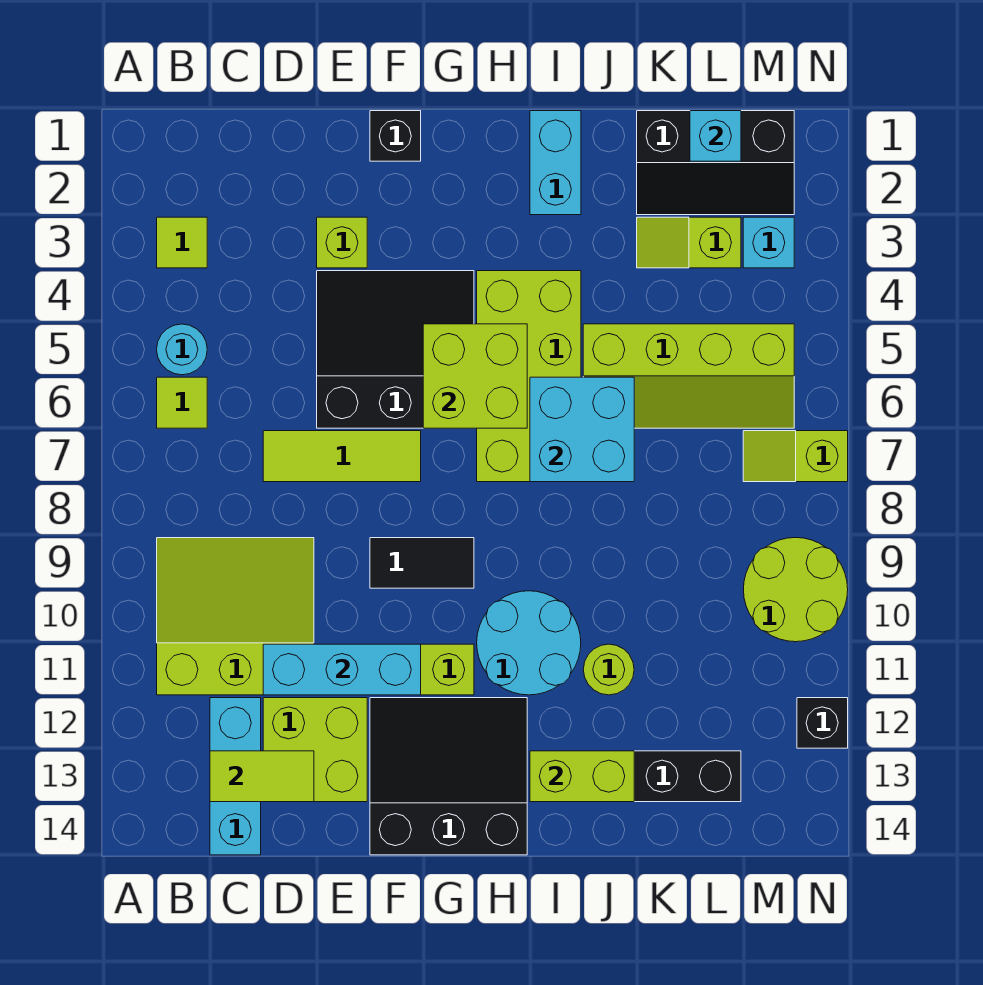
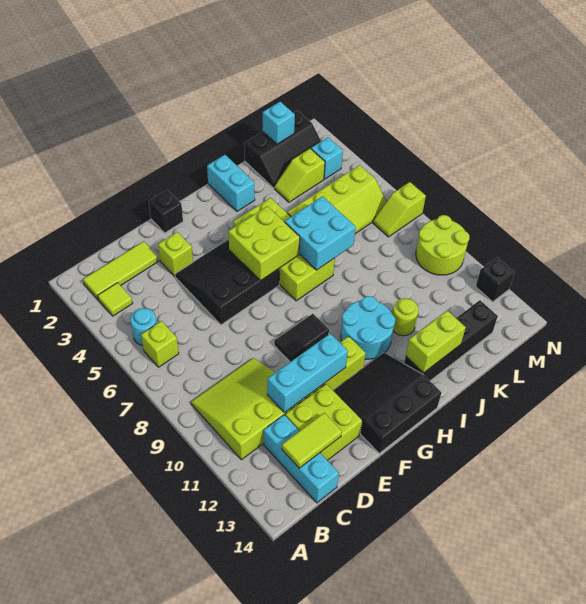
lime 1x1 tile [157,377,207,428] -> lime 1x1 brick [141,321,179,367]
lime 1x3 tile [263,431,421,482] -> lime 1x3 tile moved to [83,241,158,299]

